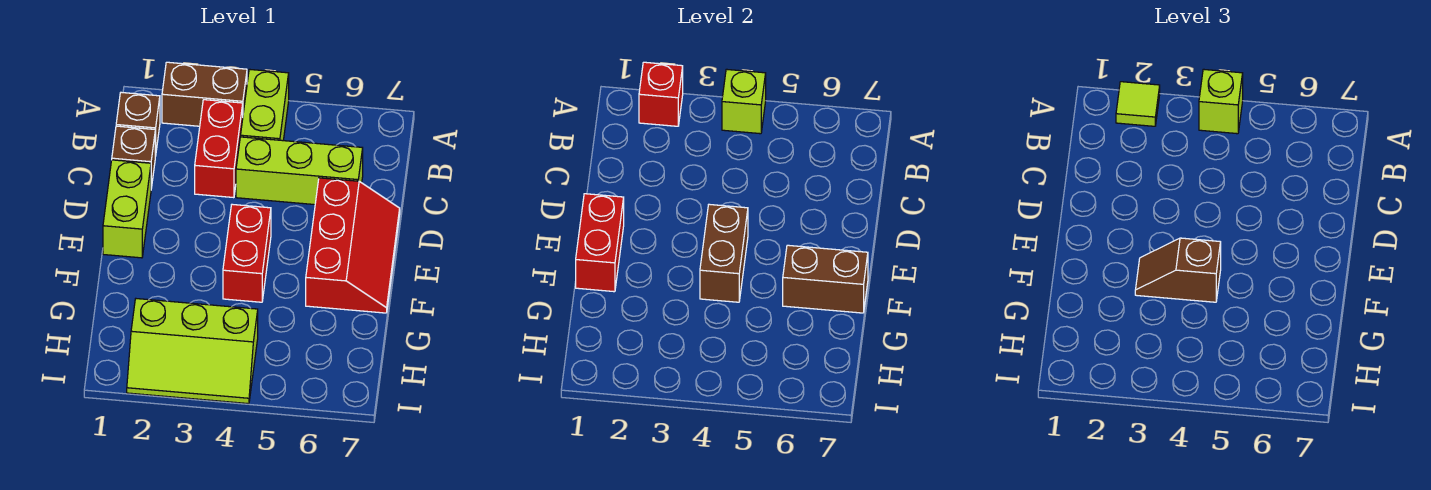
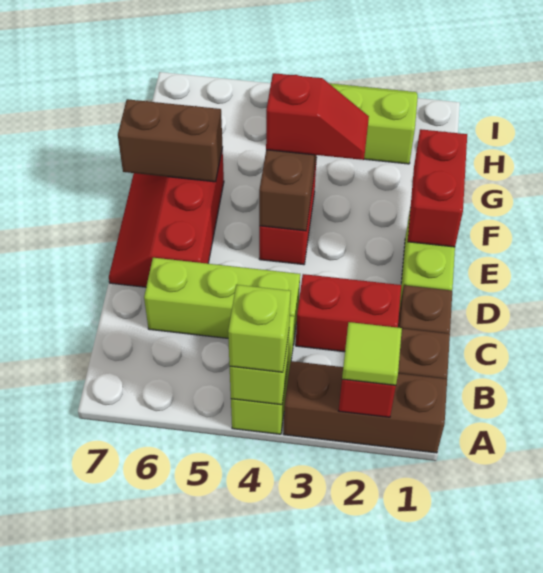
brown 1x2 brick [162,62,247,126] -> brown 1x3 brick [284,361,447,453]
red 1x2 brick [195,100,243,198] -> red 1x2 brick turned to [296,274,401,352]
brown 1x2 slope [1135,238,1221,302] -> red 1x2 slope [266,73,369,160]

